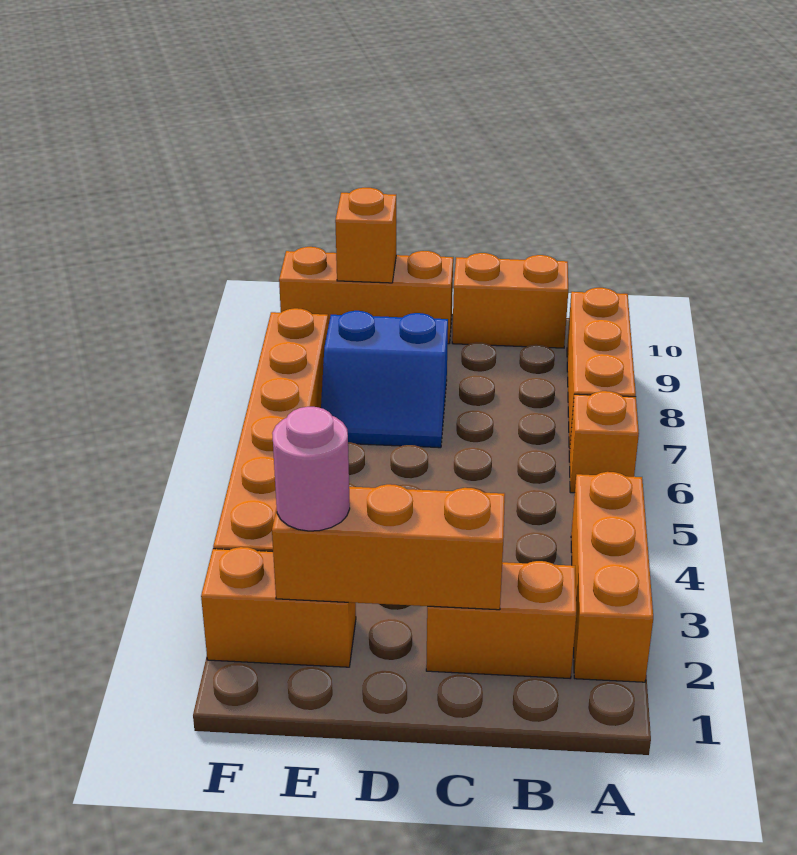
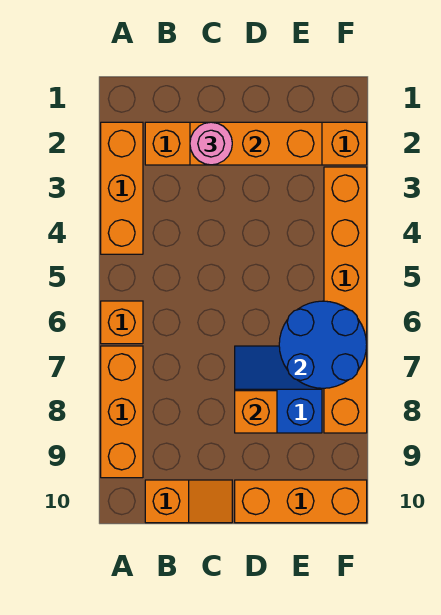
orange 1x2 brick [452,253,568,348] -> orange 1x2 slope [145,480,232,523]
pink 1x1 round brick [272,407,350,531] -> pink 1x1 round brick moved to [190,122,232,165]
none -> blue 2x2 round brick [279,301,367,388]
orange 1x1 brick [335,188,396,283] -> orange 1x1 brick moved to [235,391,277,433]

